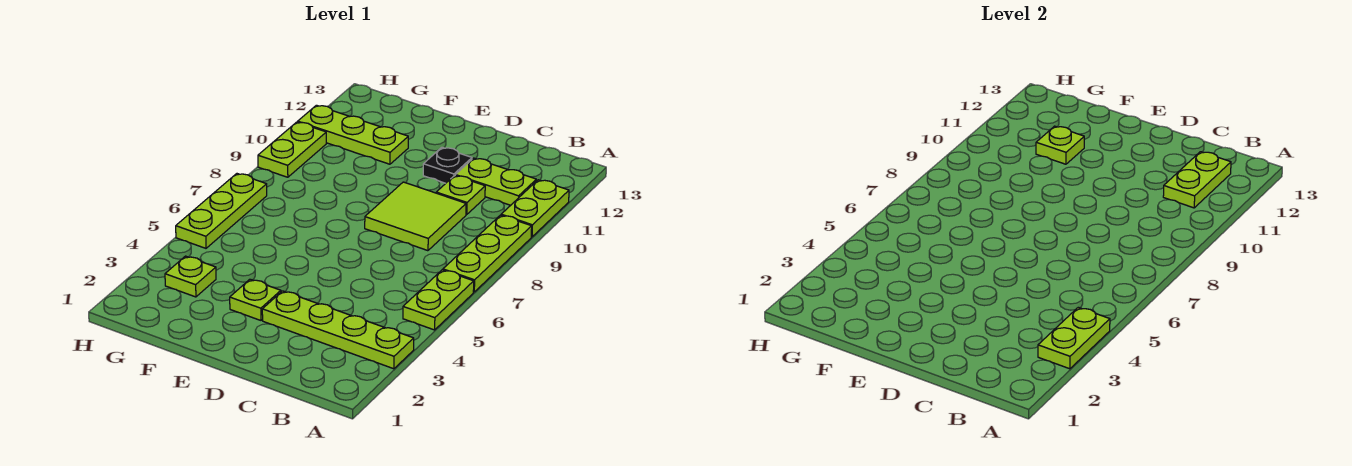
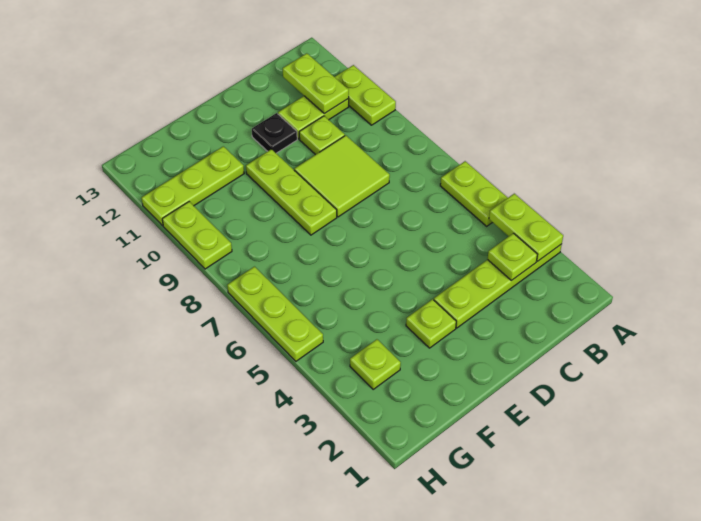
lime 1x3 plate [443,215,532,292] -> lime 1x3 plate moved to [246,149,337,235]
lime 1x1 plate [1036,126,1084,164] -> lime 1x1 plate moved to [488,233,537,281]

